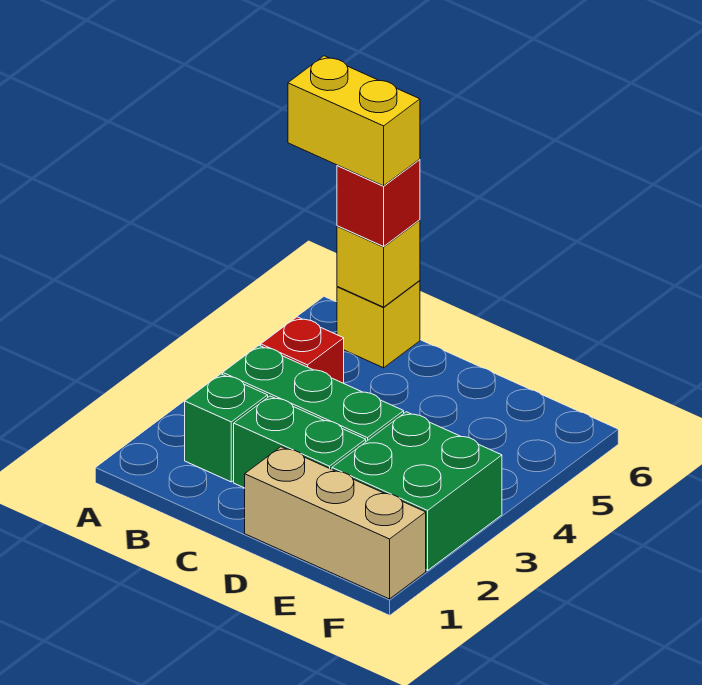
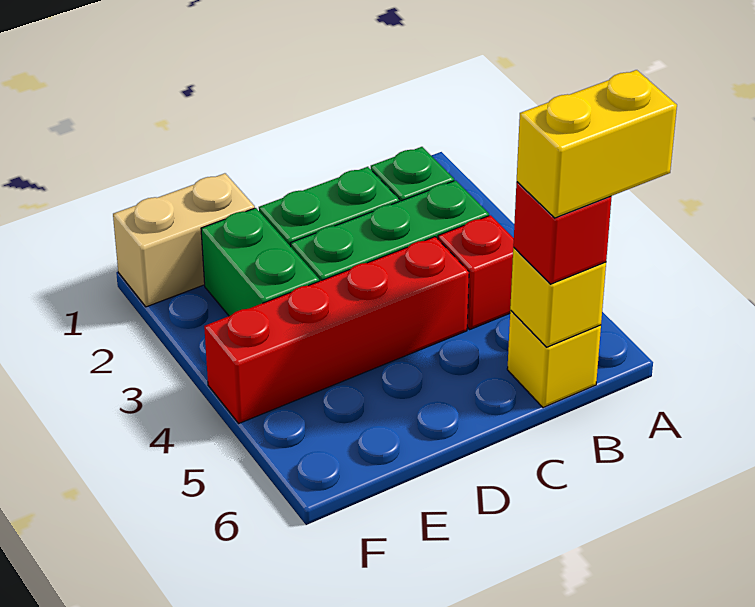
none -> red 1x4 brick [204,237,469,423]
tan 1x3 brick [245,447,426,599] -> tan 1x2 brick [113,173,255,307]
green 2x2 brick [332,412,502,570] -> green 1x2 brick [201,208,319,316]

